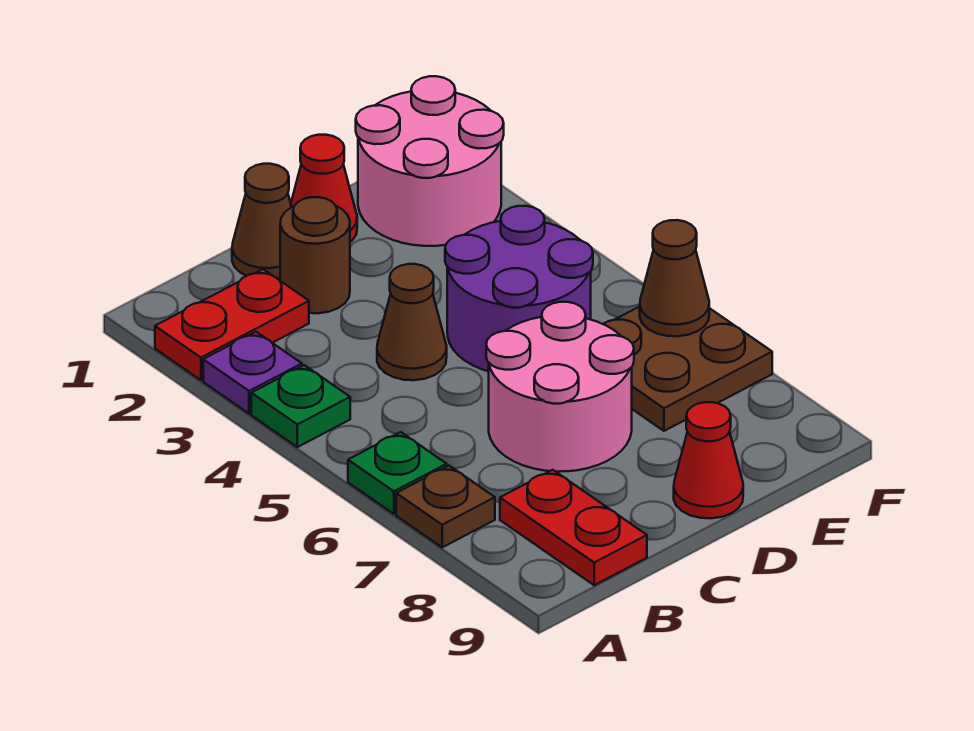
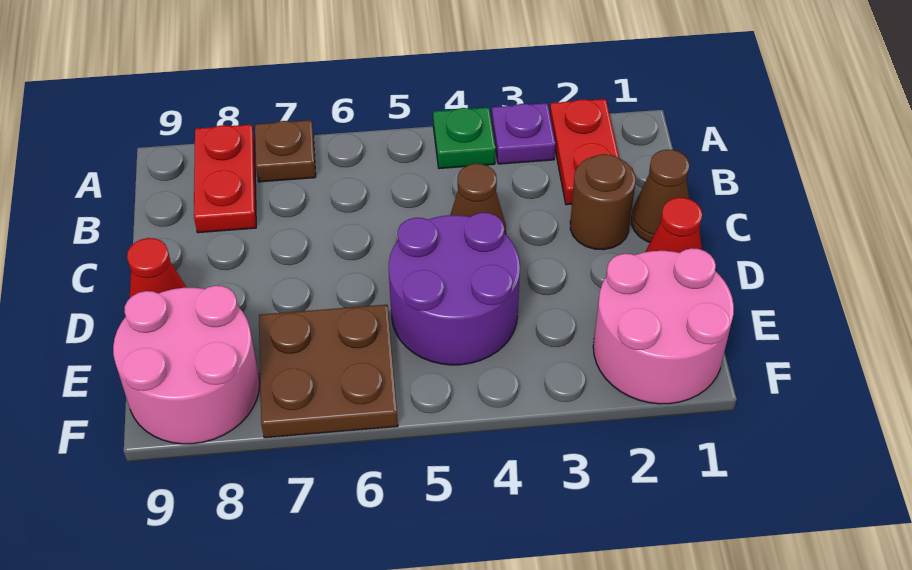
green 1x1 plate [348,432,447,514] -> none
red 1x2 plate [500,470,647,585] -> red 1x2 plate turned to [194,125,256,233]
pink 2x2 round brick [486,302,634,472] -> pink 2x2 round brick moved to [113,286,260,444]
brown 1x1 cone [640,220,709,336] -> none

